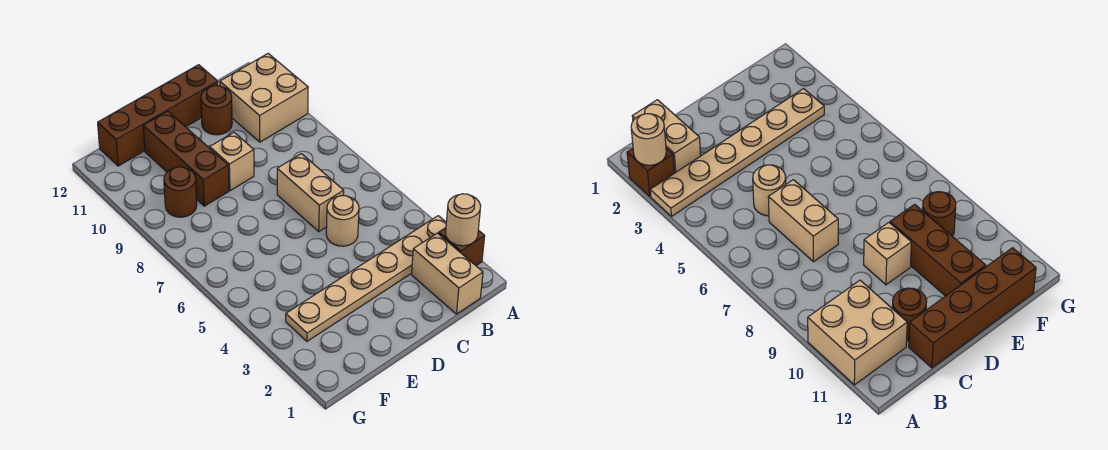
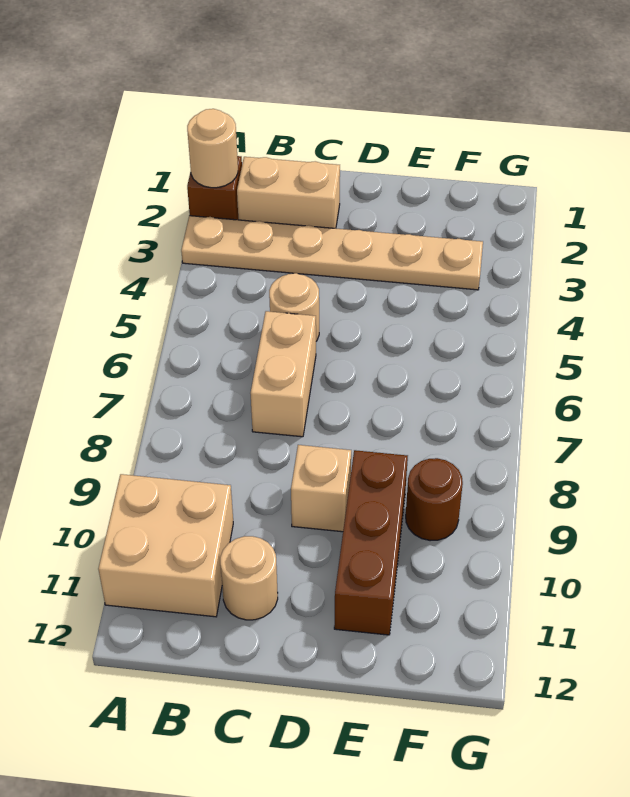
tan 1x2 brick [412,233,483,314] -> tan 1x2 brick turned to [237,157,340,228]
brown 1x1 round brick [201,86,232,135] -> tan 1x1 round brick [220,536,278,620]
brown 1x4 brick [98,65,218,166] -> none

